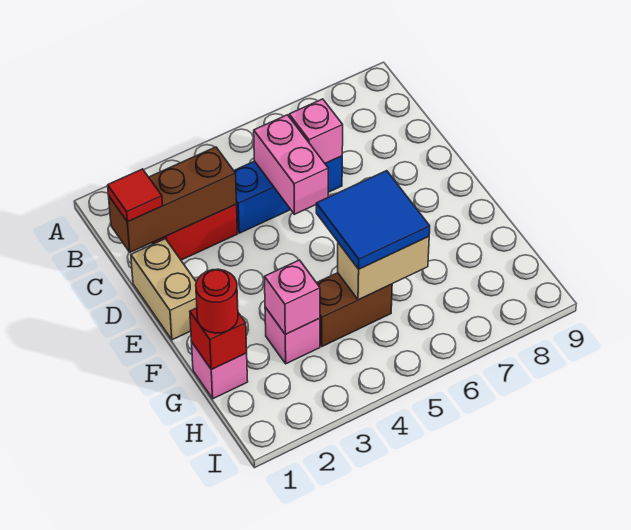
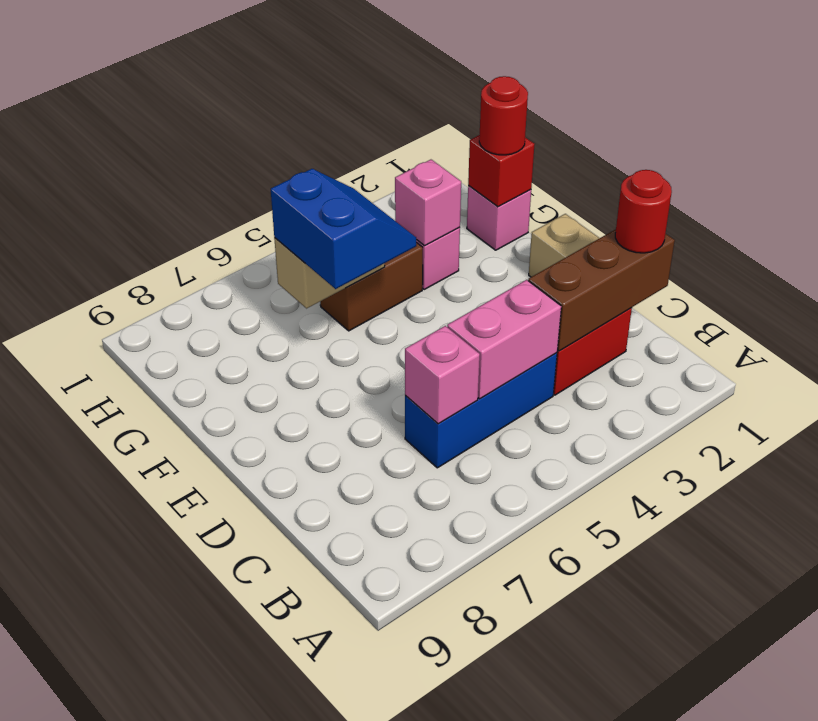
red 1x1 tile [108,169,163,222] -> red 1x1 round brick [615,170,672,253]
pink 1x2 brick [254,115,328,214] -> pink 1x2 brick turned to [447,280,561,399]
blue 2x2 tile [316,171,430,269] -> blue 2x2 slope [271,169,416,289]

